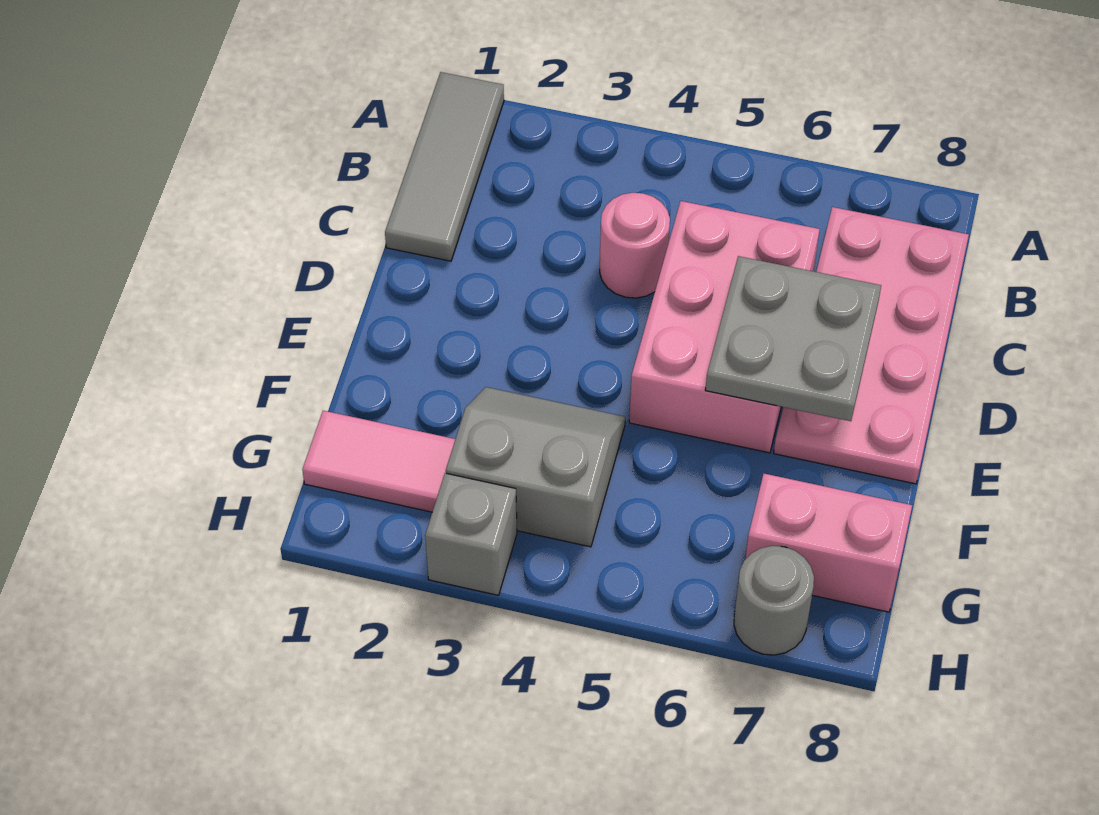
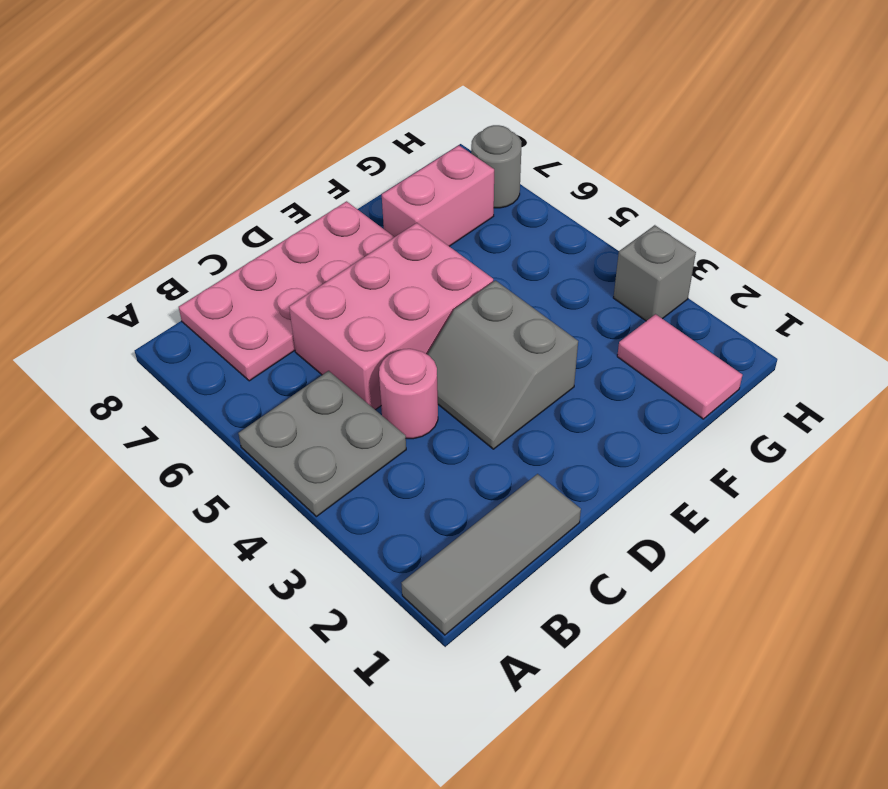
grey 2x2 plate [705,256,881,421] -> grey 2x2 plate moved to [238,371,406,517]
grey 2x2 slope [446,387,625,547] -> grey 2x2 slope moved to [427,280,578,449]
pink 1x2 brick [745,474,912,612] -> pink 1x2 brick turned to [382,145,494,246]

